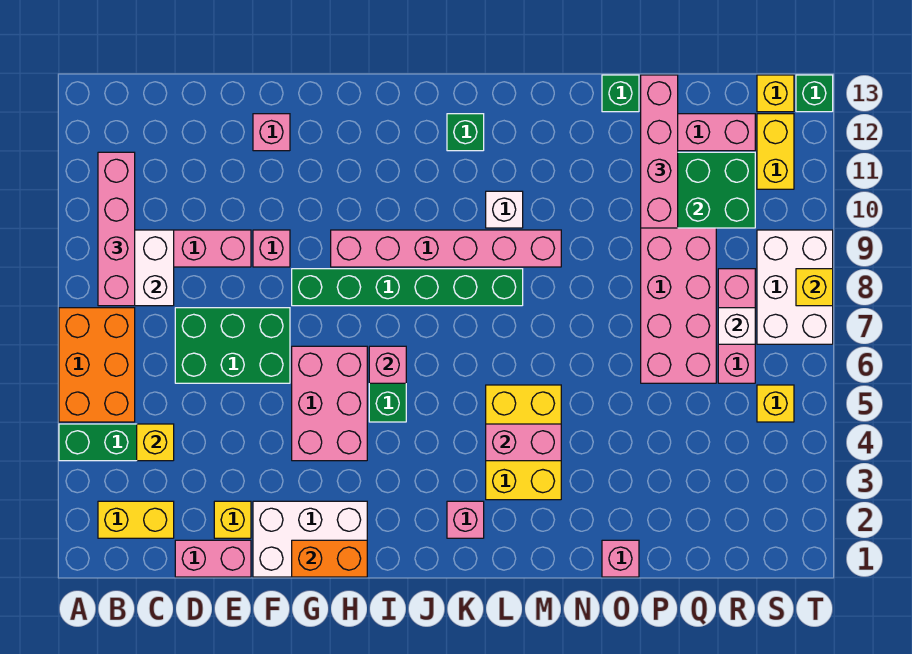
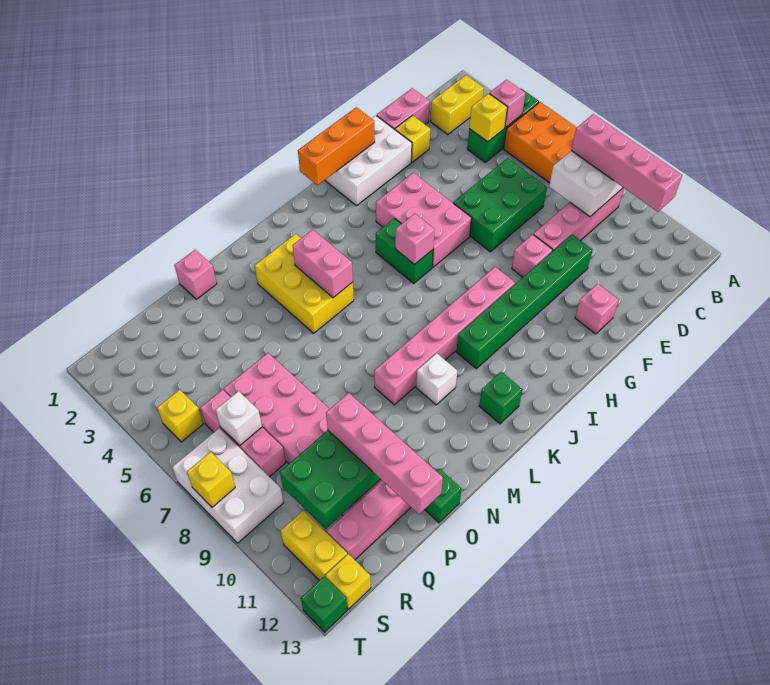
orange 1x2 brick [292,540,367,577] -> orange 1x3 brick [298,107,375,185]
green 1x6 brick [292,269,523,306] -> green 1x6 brick moved to [456,235,592,369]
pink 1x1 brick [447,501,484,538] -> pink 1x1 brick moved to [489,80,525,128]
pink 1x2 brick [486,424,561,461] -> pink 1x2 brick turned to [293,230,353,298]

